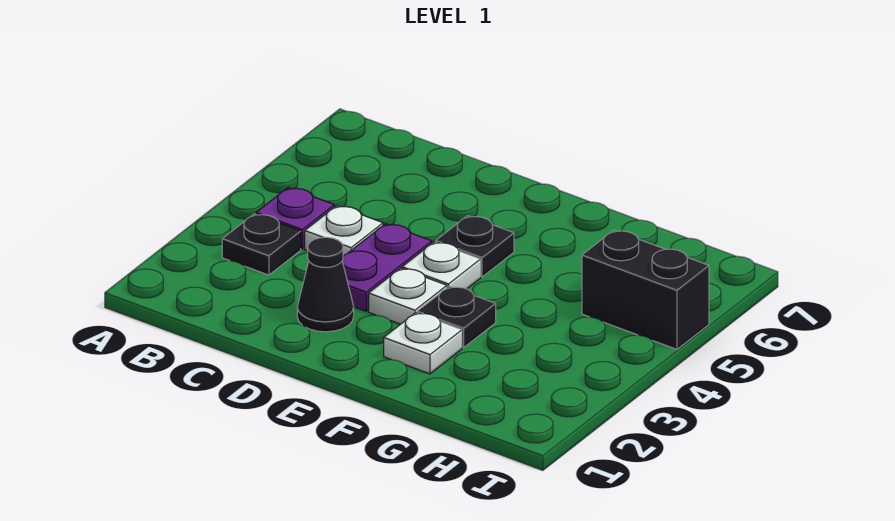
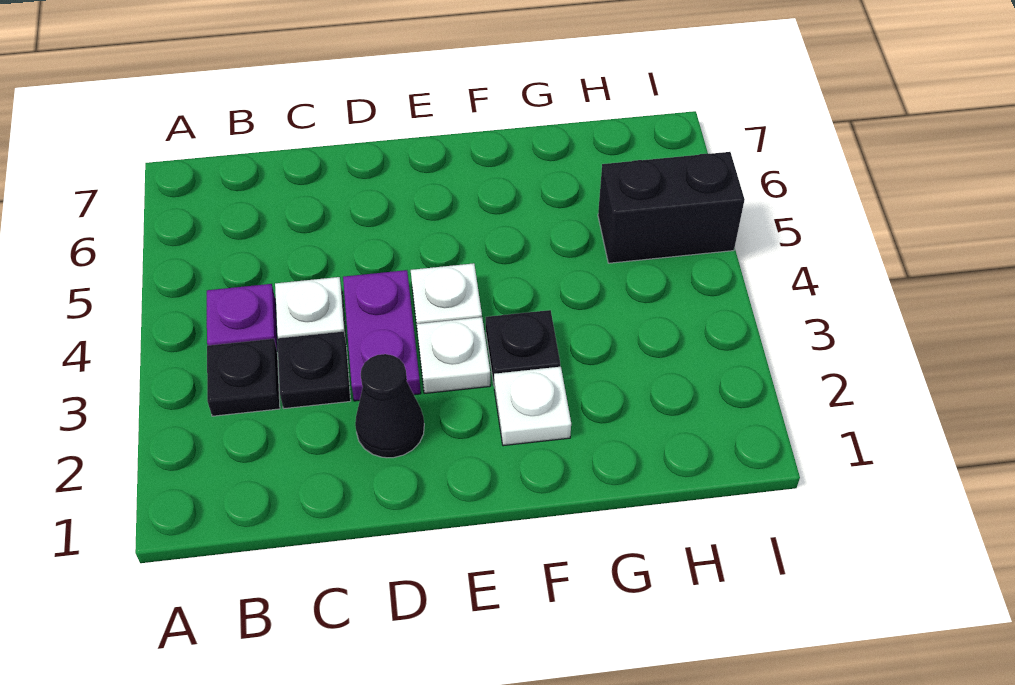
black 1x1 plate [436,216,514,277] -> black 1x1 plate moved to [277,332,351,409]

